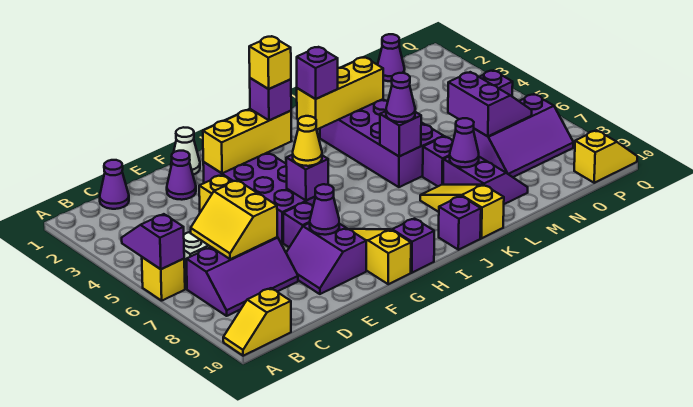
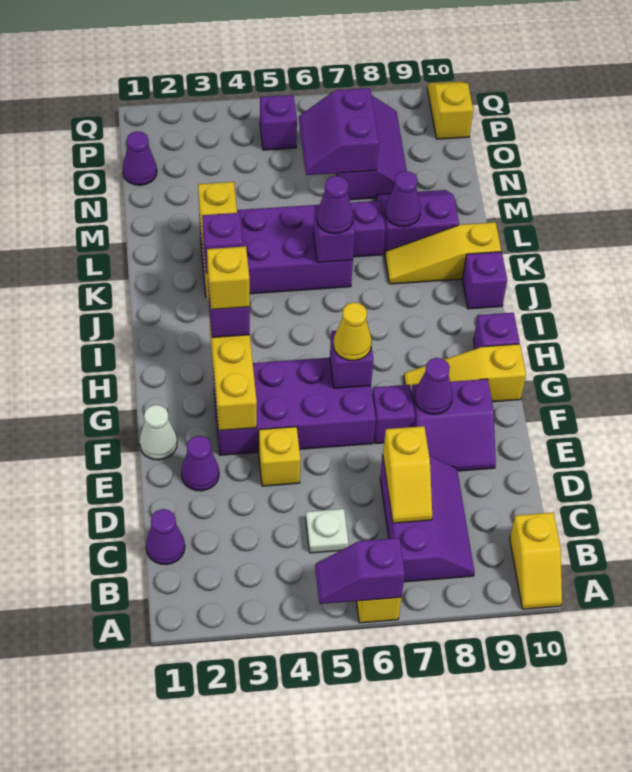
yellow 2x2 slope [191,180,277,259] -> yellow 1x2 slope [383,426,432,523]
purple 2x2 slope [448,72,532,136] -> purple 2x2 slope turned to [299,88,379,175]

